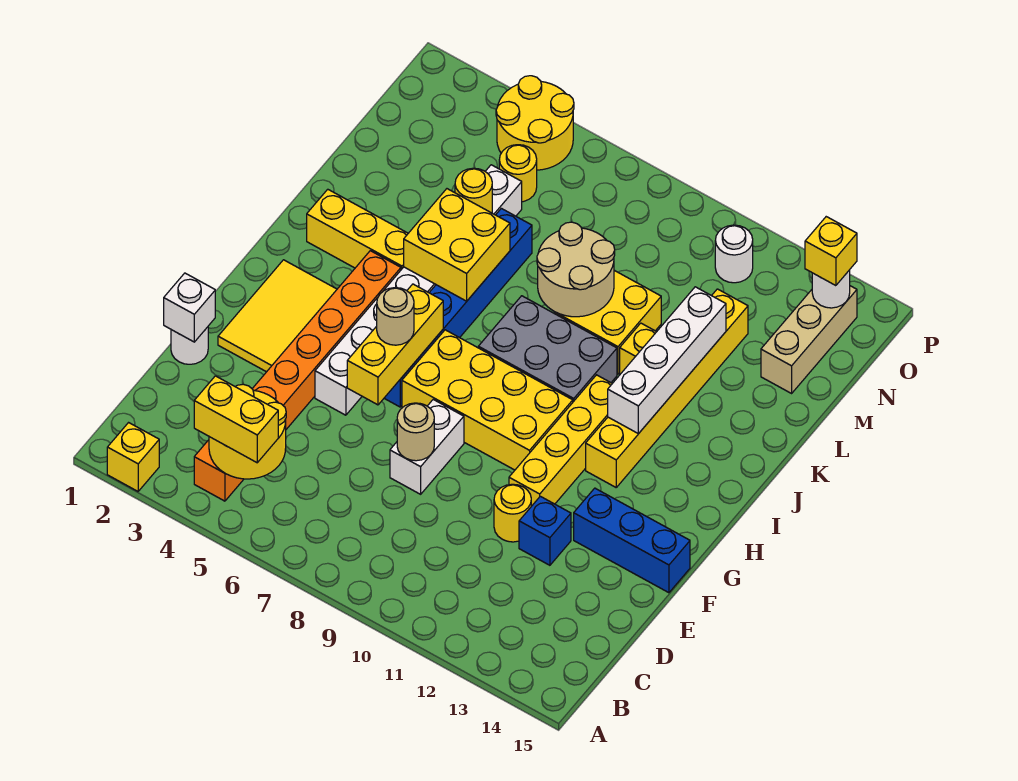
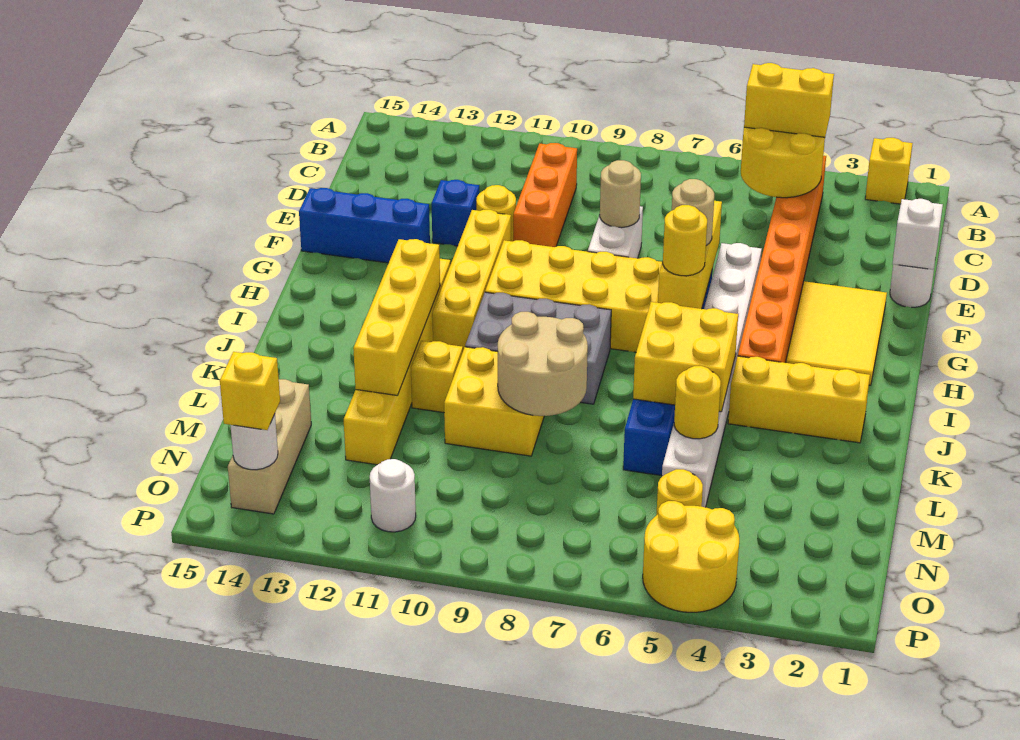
none -> orange 1x3 brick [513,143,577,247]
none -> yellow 1x1 round brick [663,205,707,276]
white 1x4 brick [608,287,726,434] -> yellow 1x4 brick [353,239,440,396]

